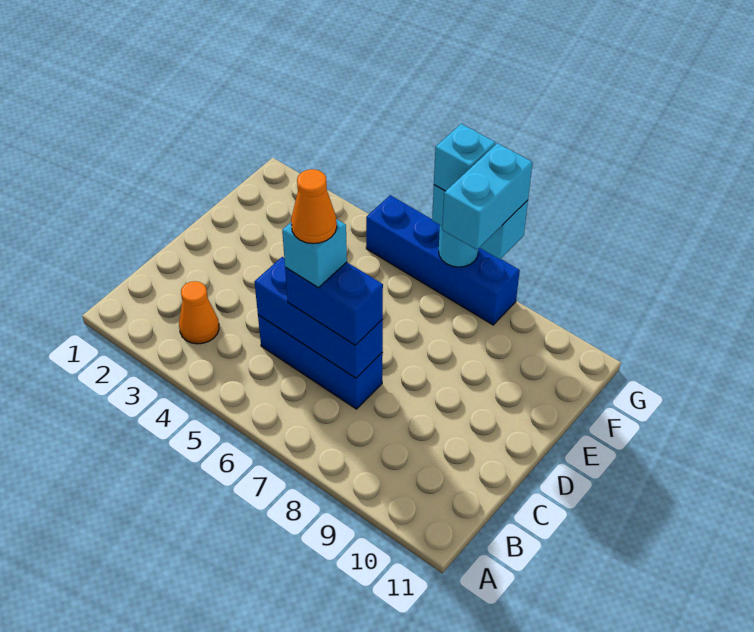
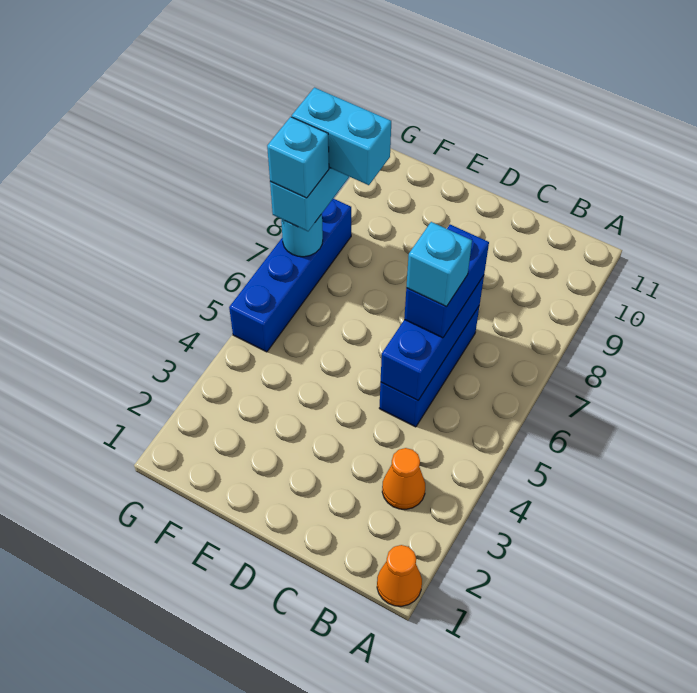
orange 1x1 cone [291,169,337,244] -> orange 1x1 cone moved to [377,545,422,606]

